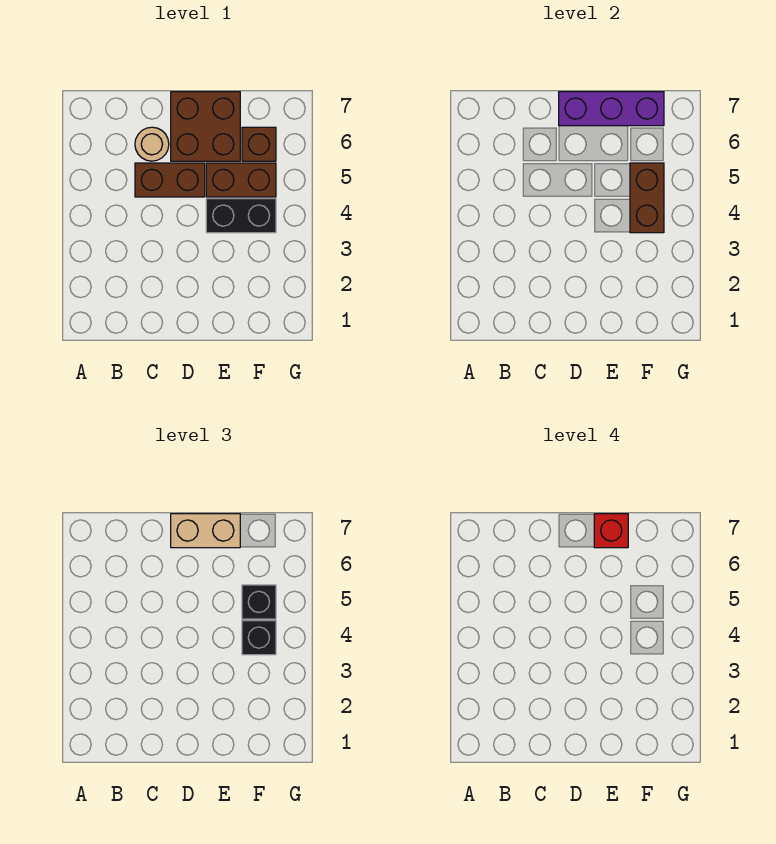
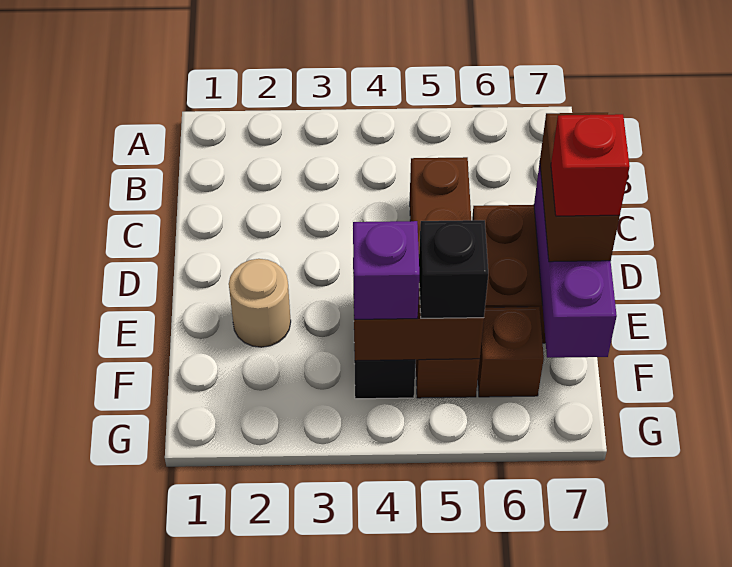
tan 1x1 round brick [135,127,169,161] -> tan 1x1 round brick moved to [229,259,291,347]
tan 1x2 brick [171,514,240,548] -> brown 1x2 brick [540,113,620,262]
black 1x1 brick [242,621,276,655] -> purple 1x1 brick [353,221,419,319]

